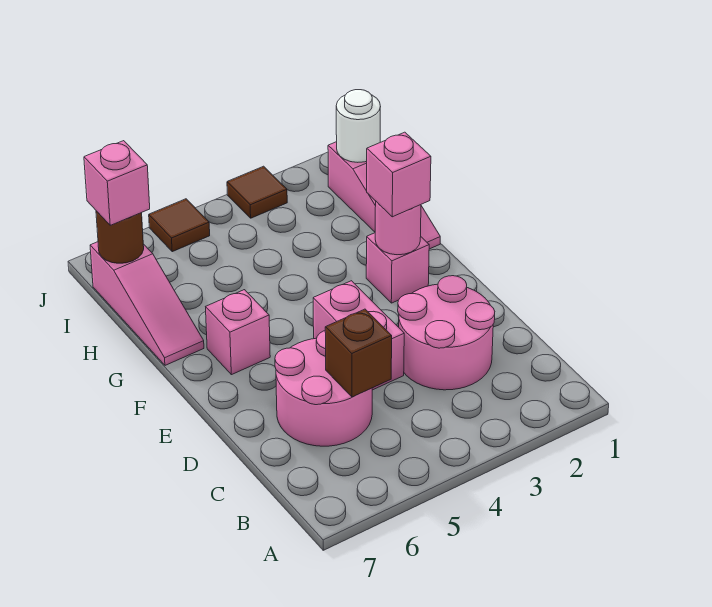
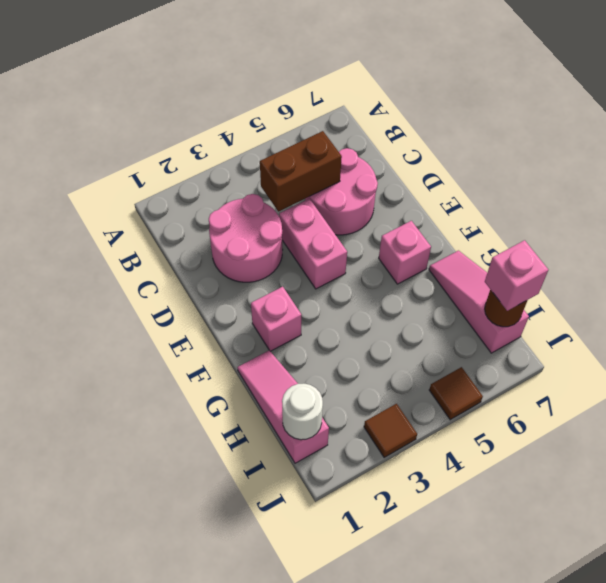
brown 1x1 brick [325,309,392,397] -> brown 1x2 brick [260,131,342,212]
pink 1x1 round brick [375,202,421,255] -> none
pink 1x1 brick [367,132,431,217] -> none

